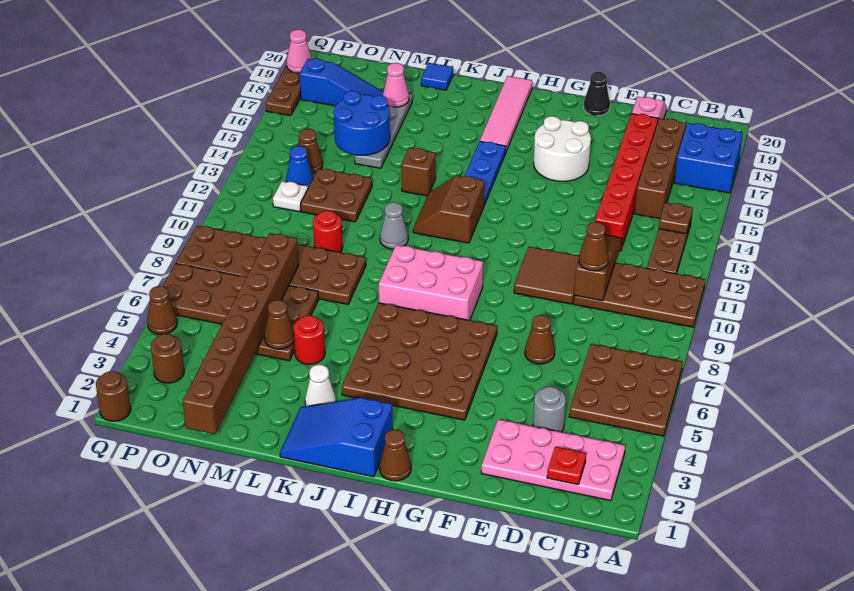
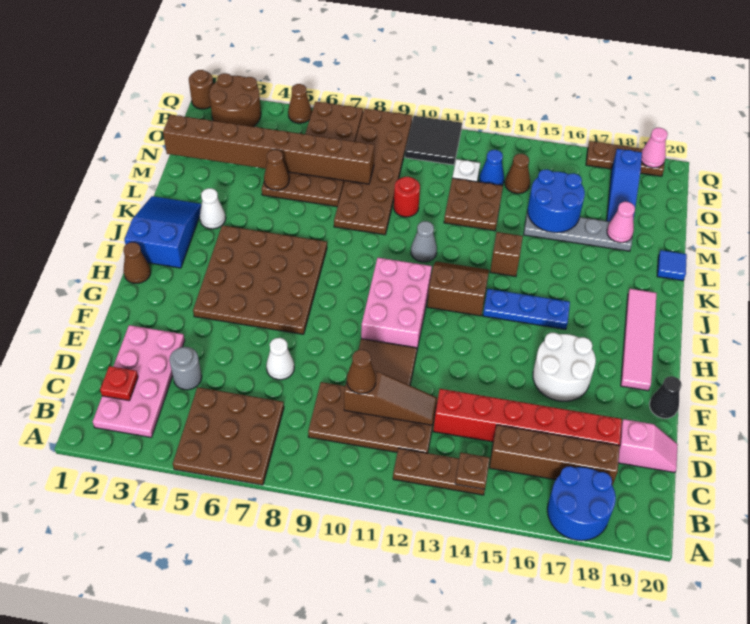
brown 2x4 plate [574,263,705,327] -> brown 2x4 plate turned to [308,382,437,453]
blue 2x2 brick [674,123,743,193] -> blue 2x2 round brick [547,466,616,541]
brown 1x1 cone [525,315,555,364] -> white 1x1 cone [266,338,294,380]
pink 2x3 brick [379,245,483,320] -> pink 2x3 brick moved to [361,258,432,349]
pink 1x4 tile [480,76,532,153] -> pink 1x4 tile turned to [621,289,657,391]
red 1x1 round brick [294,315,325,364] -> none
brown 1x1 round brick [151,334,184,383] -> brown 2x2 round brick [209,73,261,127]
none -> black 2x2 tile [405,116,462,165]

